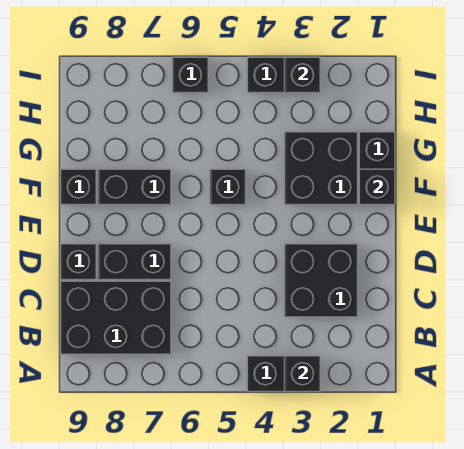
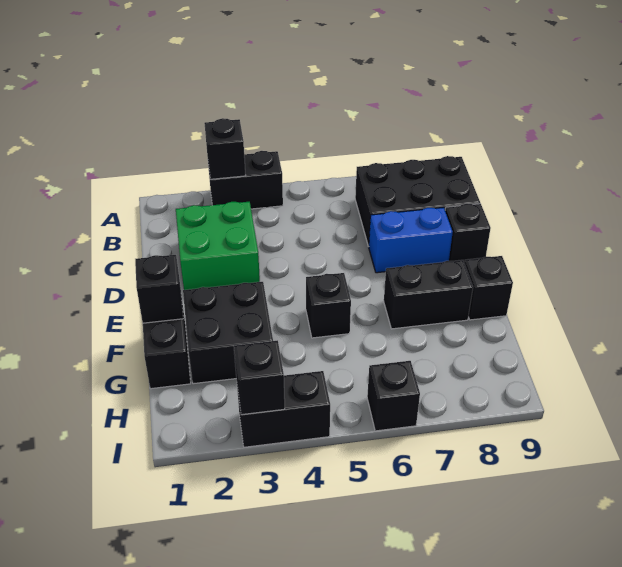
black 2x2 brick [285,244,358,317] -> green 2x2 brick [176,202,260,290]
black 1x2 brick [98,244,171,280] -> blue 1x2 brick [369,207,453,273]

